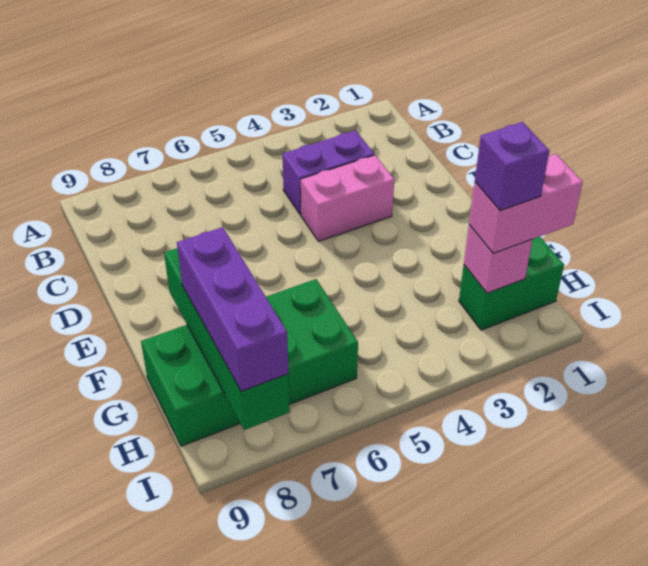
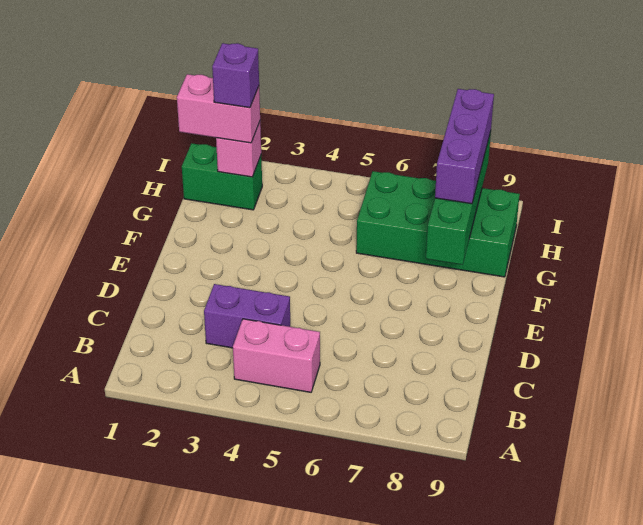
pink 1x2 brick [301,155,394,242] -> pink 1x2 brick moved to [233,319,320,392]

